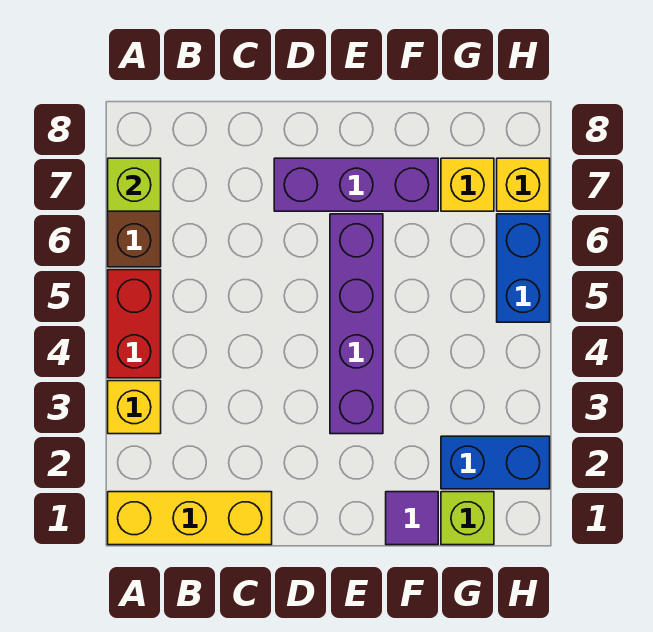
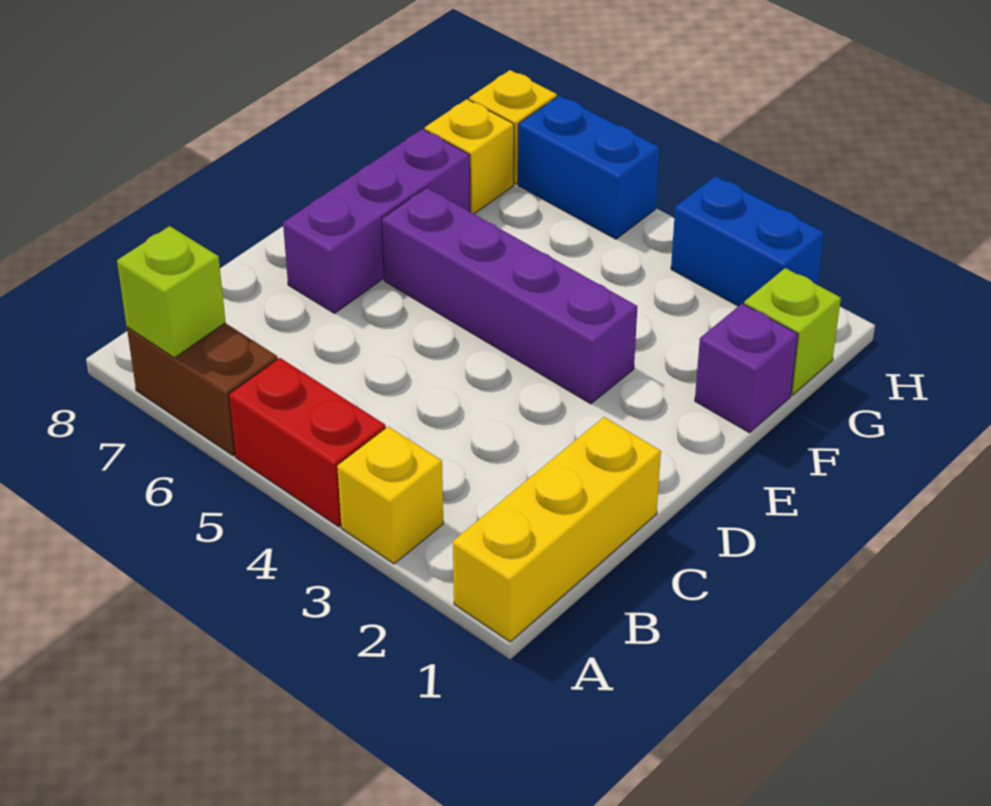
purple 1x1 tile [386,492,438,545] -> purple 1x1 brick [695,303,798,433]
blue 1x2 brick [441,436,550,489] -> blue 1x2 brick turned to [671,176,824,306]

